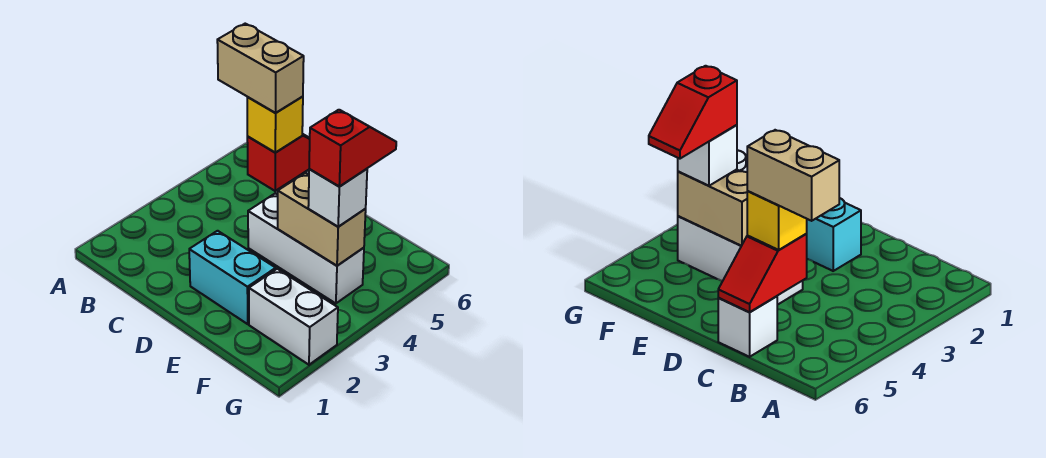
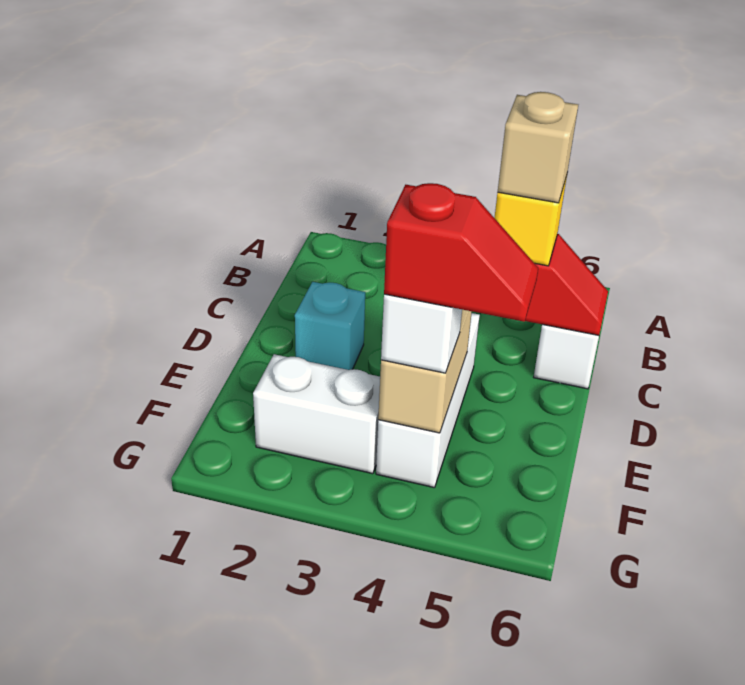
tan 1x2 brick [217,24,304,113] -> tan 1x1 brick [498,92,578,203]
cyan 1x2 brick [189,231,276,324] -> cyan 1x1 brick [295,282,365,370]
white 1x2 brick [249,269,338,365] -> white 1x2 brick turned to [253,354,380,474]

